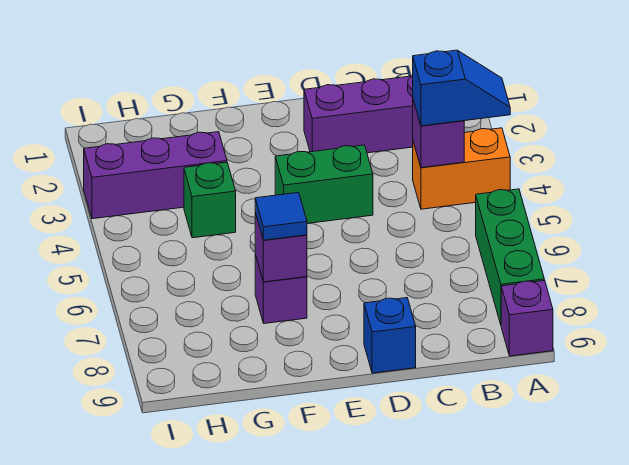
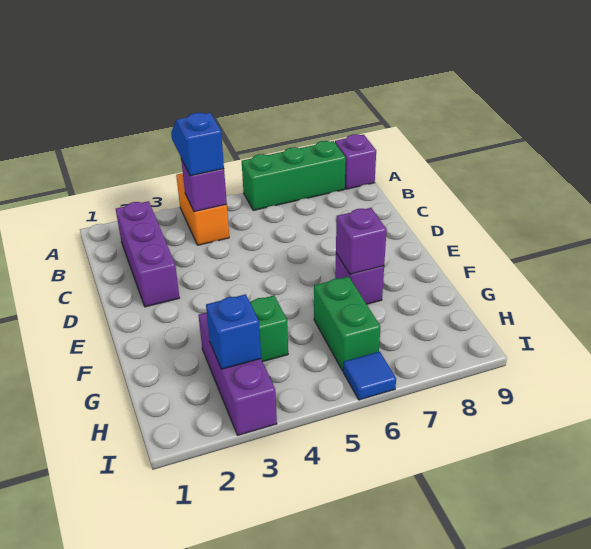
green 1x2 brick [275,145,373,224] -> green 1x2 brick moved to [314,276,380,371]
blue 1x1 brick [364,298,416,373] -> blue 1x1 brick moved to [206,294,261,369]
blue 1x1 tile [255,192,307,240] -> blue 1x1 tile moved to [343,351,396,400]

